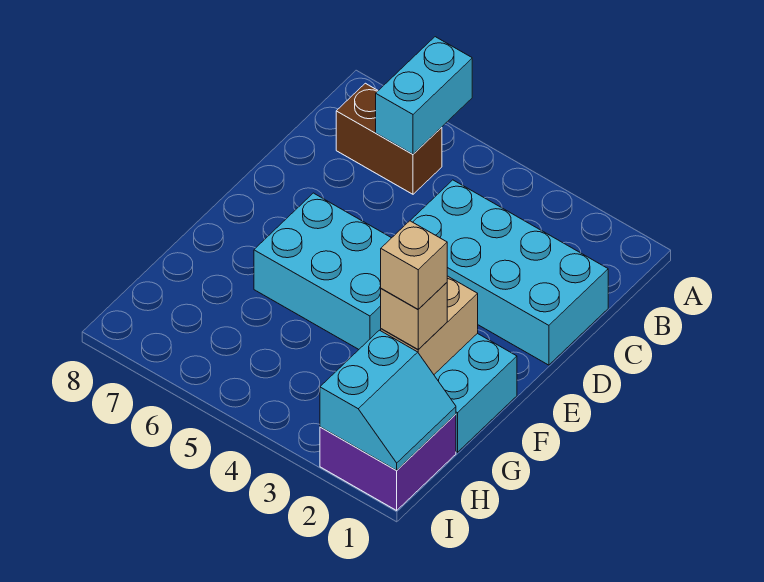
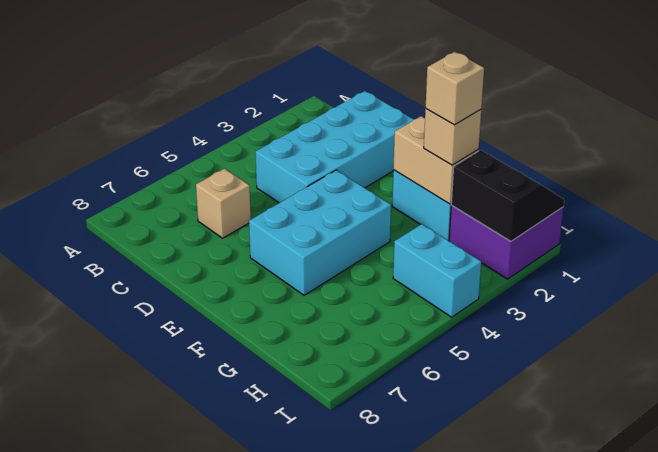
cyan 1x2 brick [376,37,472,154] -> cyan 1x2 brick moved to [393,224,481,317]
brown 1x2 brick [336,83,442,194] -> none
none -> tan 1x1 brick [196,169,251,238]
cyan 2x2 slope [320,330,456,470] -> black 2x2 slope [451,150,564,241]

